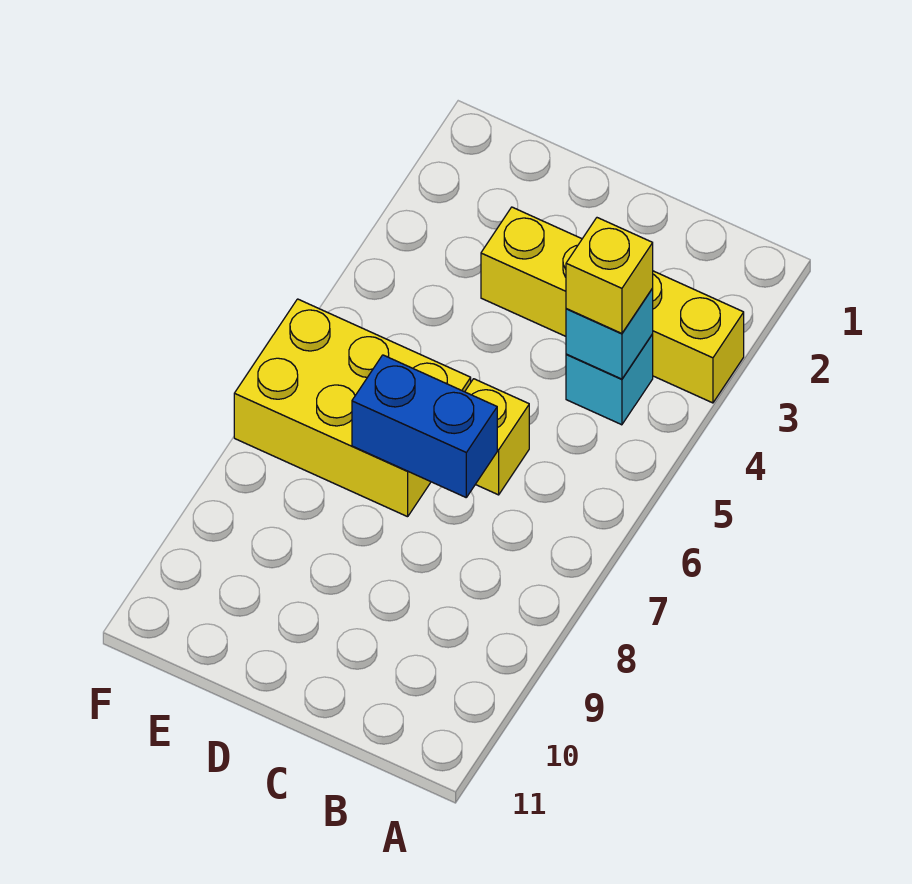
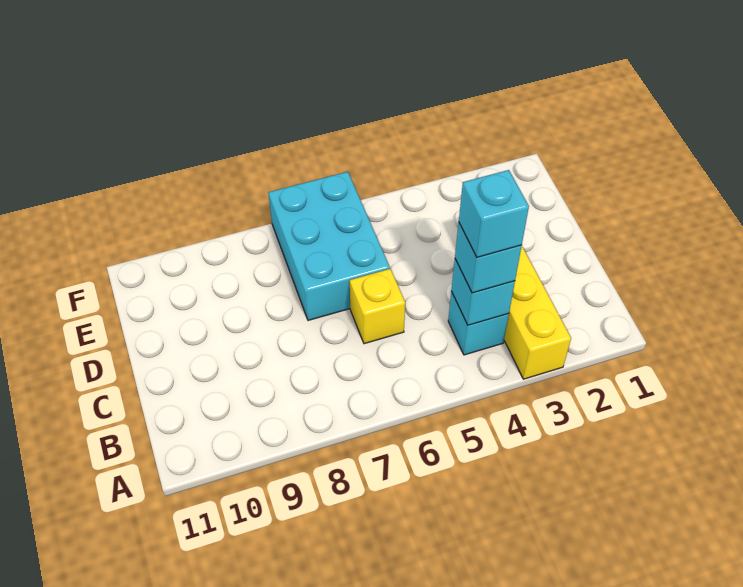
yellow 1x1 brick [566,218,653,333] -> cyan 1x1 brick [455,223,522,293]
none -> cyan 1x1 brick [459,170,529,257]
blue 1x2 brick [352,355,497,497] -> none
yellow 2x3 brick [234,299,471,517] -> cyan 2x3 brick [268,172,390,320]

